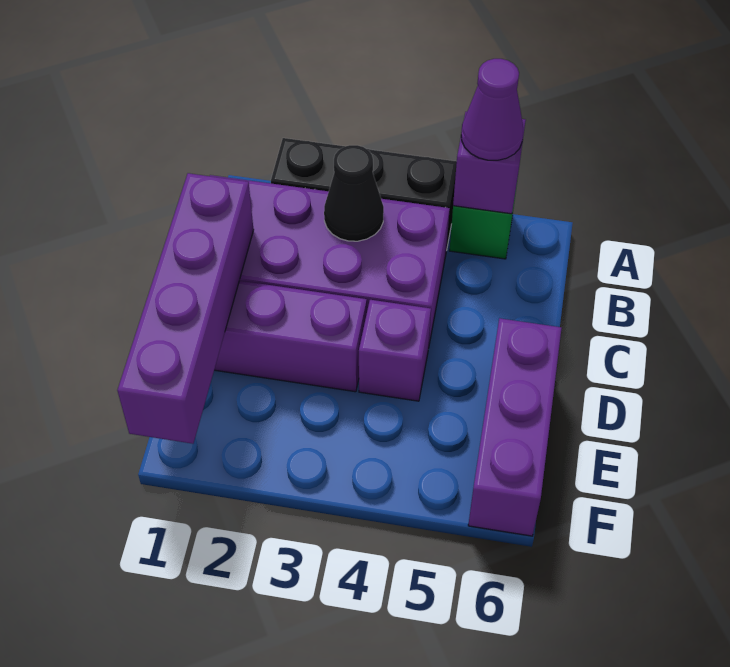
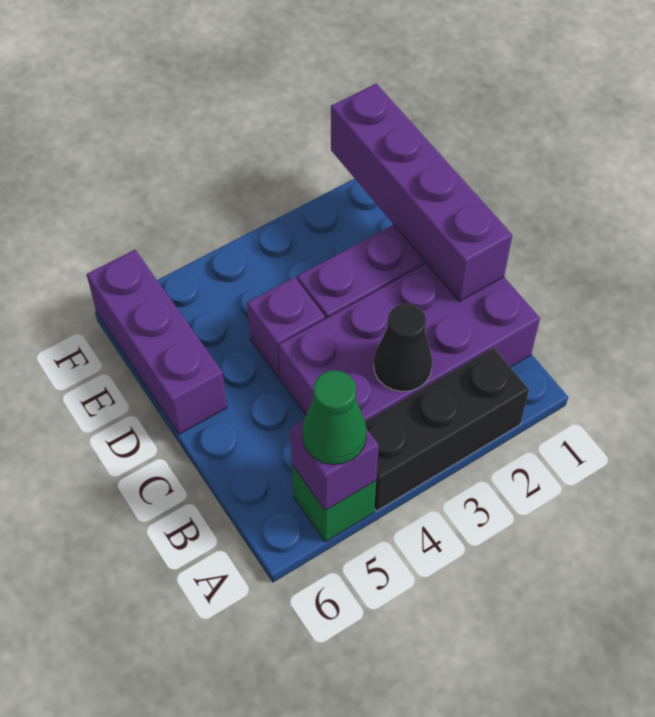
purple 1x1 cone [461,59,523,160] -> green 1x1 cone [302,370,367,465]

